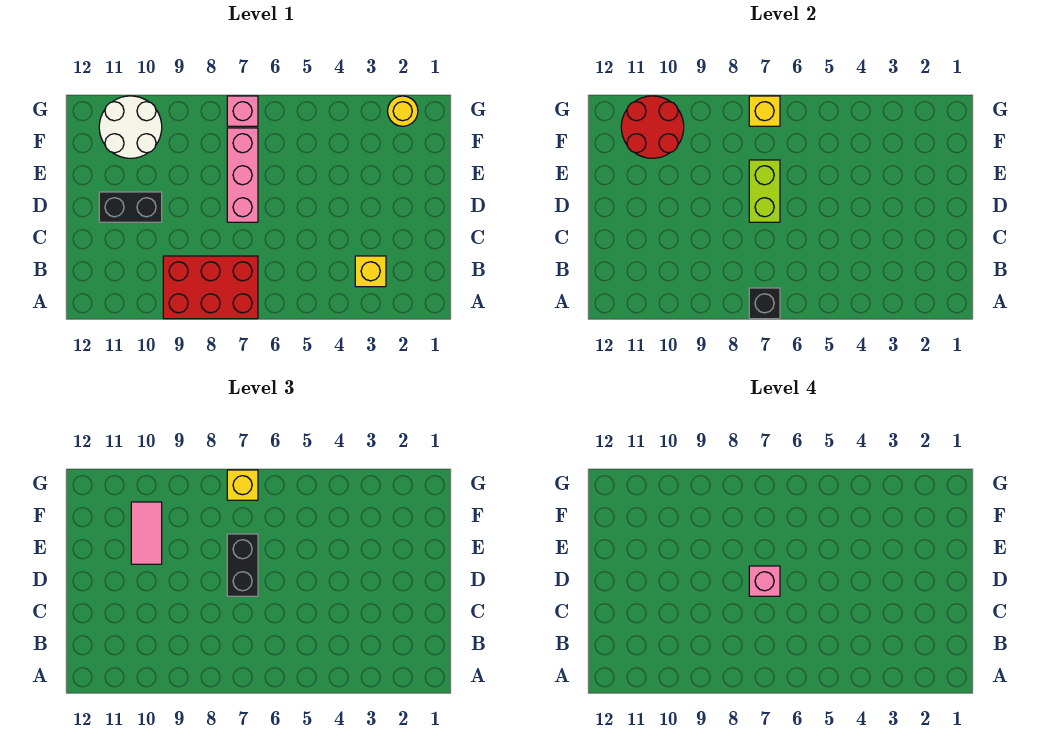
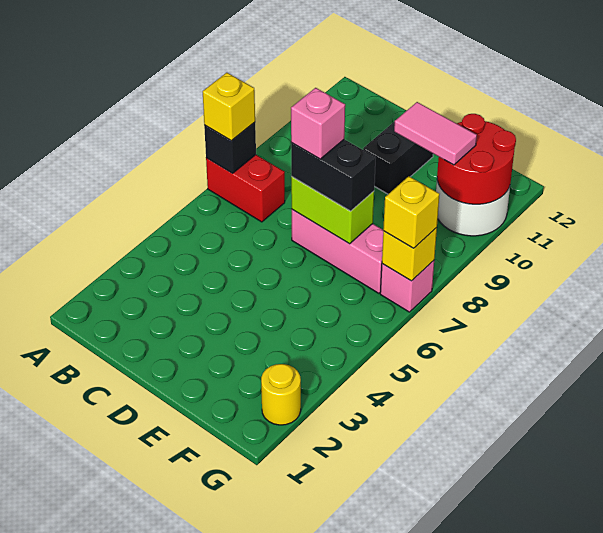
red 2x3 brick [163,256,258,319] -> red 1x2 brick [206,155,285,222]
yellow 1x1 brick [355,256,386,287] -> yellow 1x1 brick moved to [203,73,255,141]

